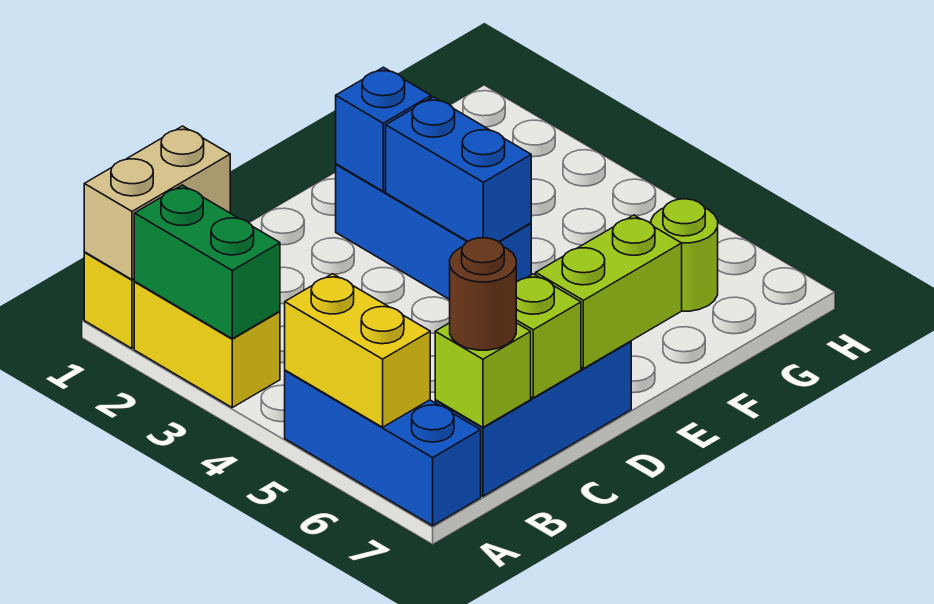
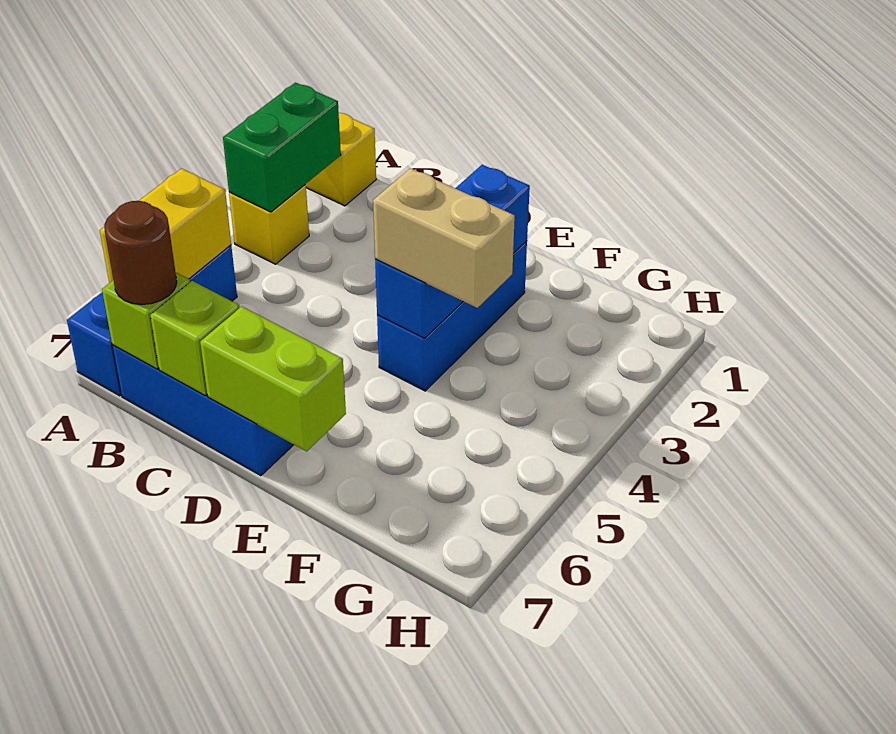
tan 1x2 brick [84,126,230,280] -> tan 1x2 brick moved to [373,168,515,308]
yellow 1x2 brick [134,282,280,407] -> yellow 1x1 brick [229,185,309,264]
lime 1x1 round brick [651,199,718,311] -> none

